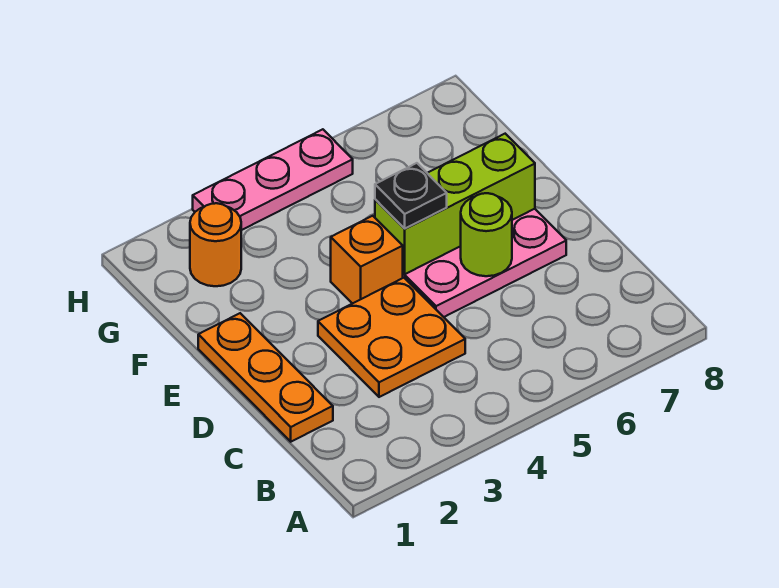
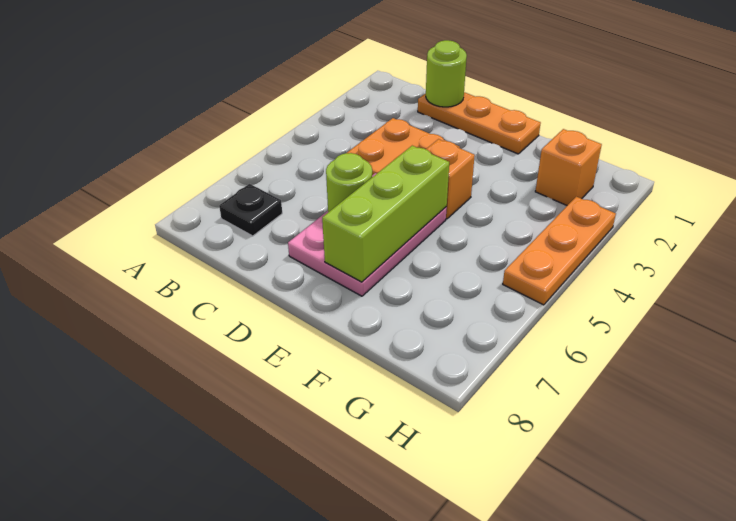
none -> lime 1x1 round brick [426,40,467,107]
black 1x1 plate [375,163,447,229] -> black 1x1 plate moved to [219,184,282,236]
orange 1x1 round brick [190,203,241,286] -> orange 1x1 brick [535,129,602,205]
pink 1x3 plate [193,129,353,230] -> orange 1x3 plate [503,197,616,305]

